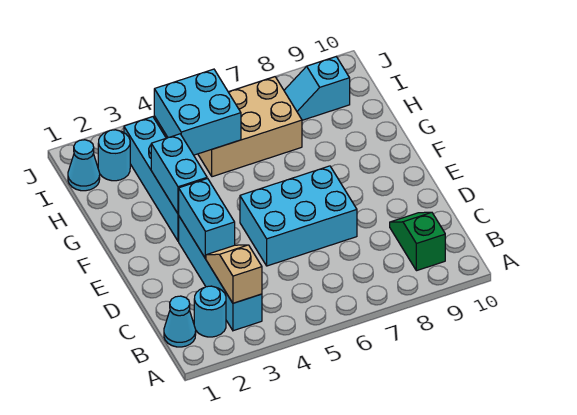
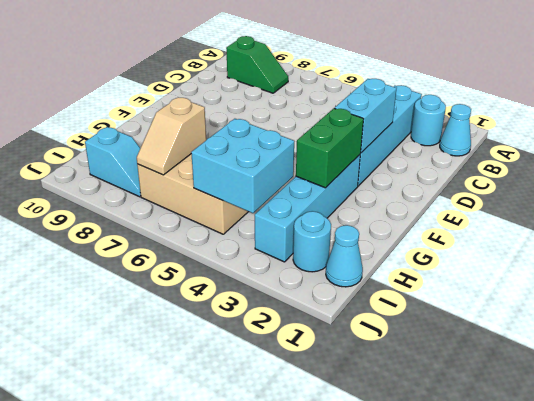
tan 1x2 slope [206,245,262,303] -> tan 1x2 slope moved to [137,97,206,175]
green 1x2 slope [390,212,445,271] -> green 1x2 slope turned to [226,36,288,93]
cyan 2x3 brick [240,166,357,266] -> none
cyan 1x2 brick [151,134,207,214] -> green 1x2 brick [296,108,363,188]

